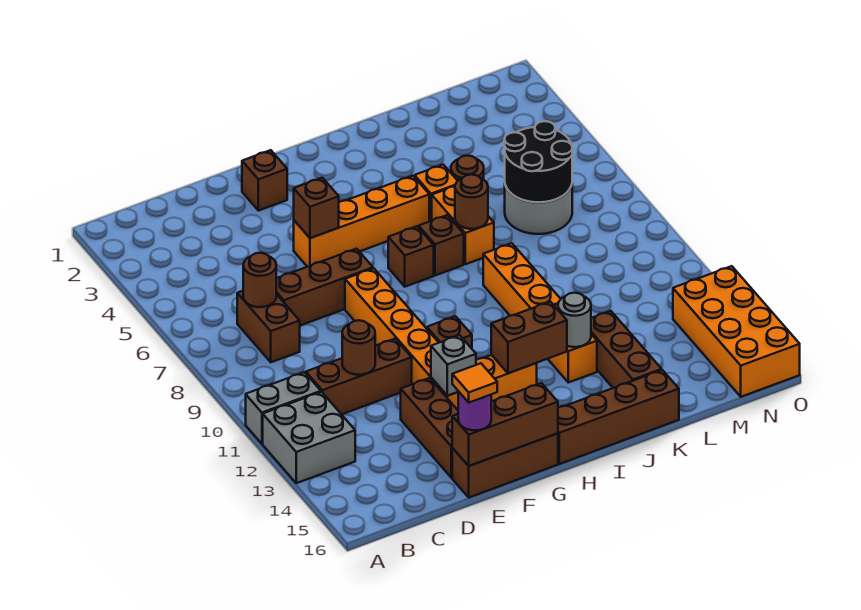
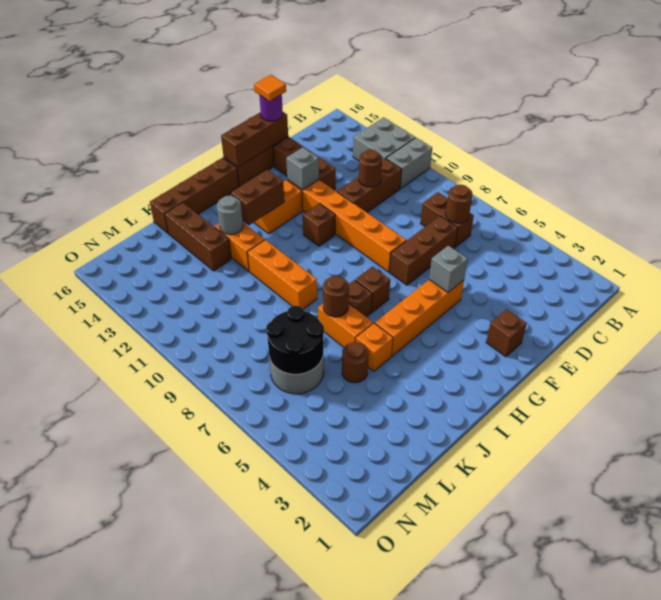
brown 1x1 brick [294,178,339,238] -> grey 1x1 brick [429,245,468,292]
orange 2x4 brick [673,266,800,397] -> none

